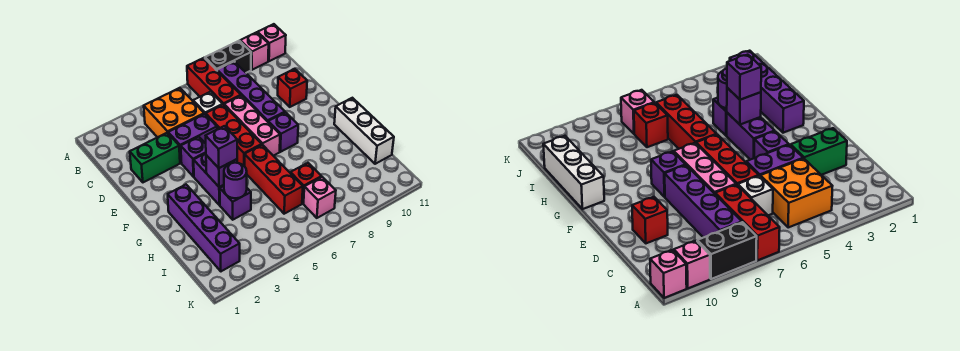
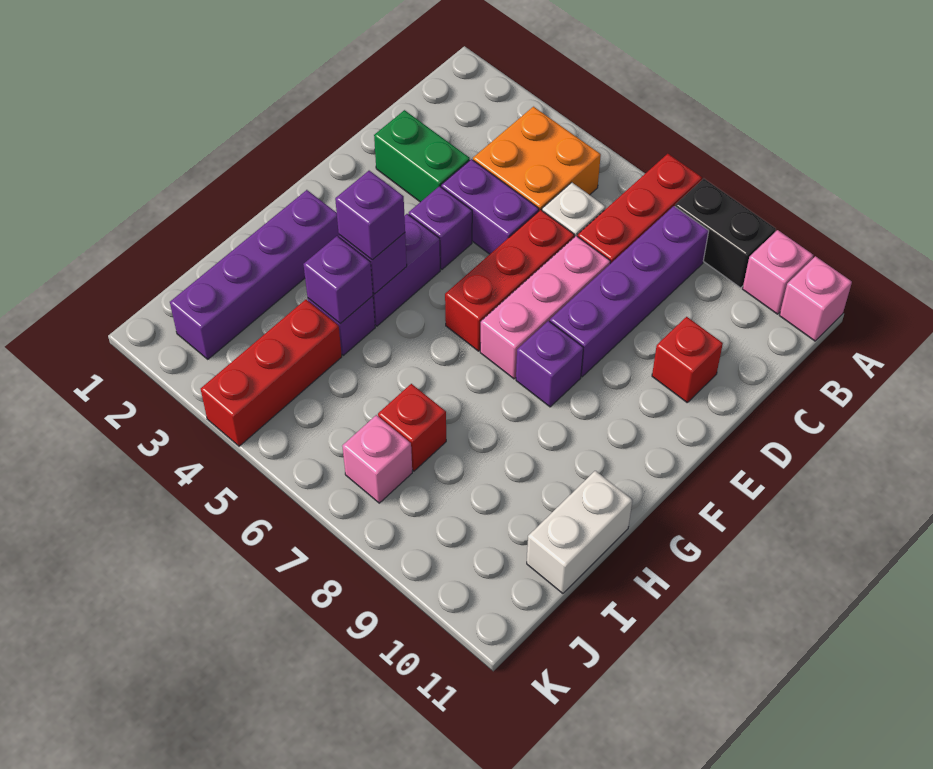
red 1x3 brick [245,145,303,214] -> red 1x3 brick moved to [201,300,342,446]
white 1x3 brick [334,98,394,164] -> white 1x2 brick [527,471,632,593]
purple 1x1 round brick [224,163,247,198] -> purple 1x1 brick [303,236,373,324]

